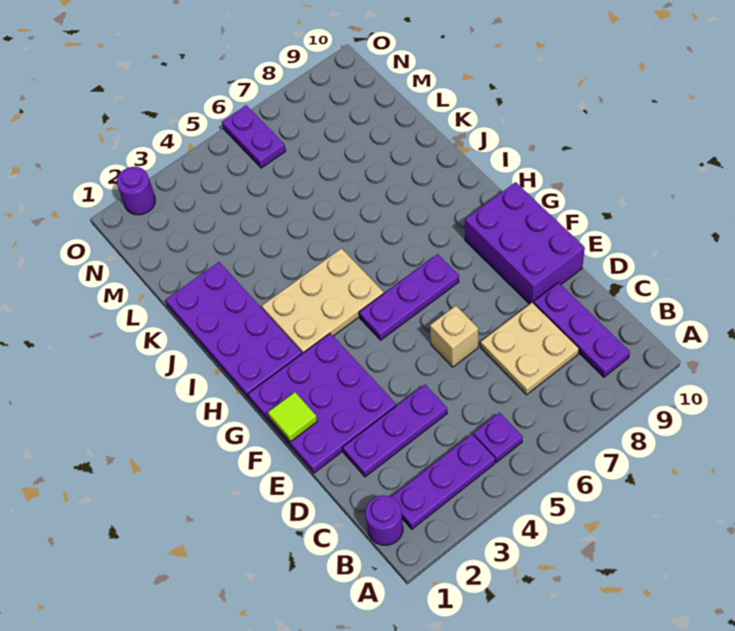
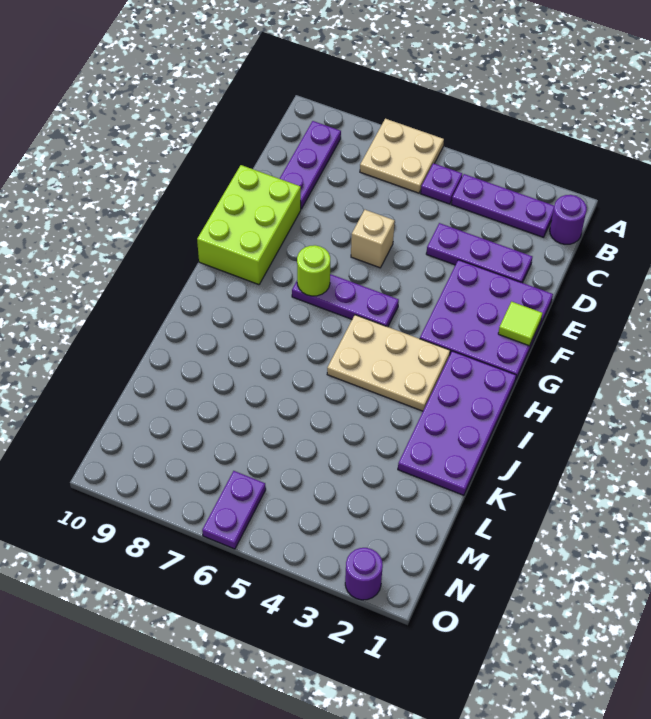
tan 2x2 plate [481,302,579,395] -> tan 2x2 plate moved to [360,119,444,193]
purple 2x3 brick [465,182,585,304] -> lime 2x3 brick [197,165,301,285]
none -> lime 1x1 round brick [297,245,330,296]

